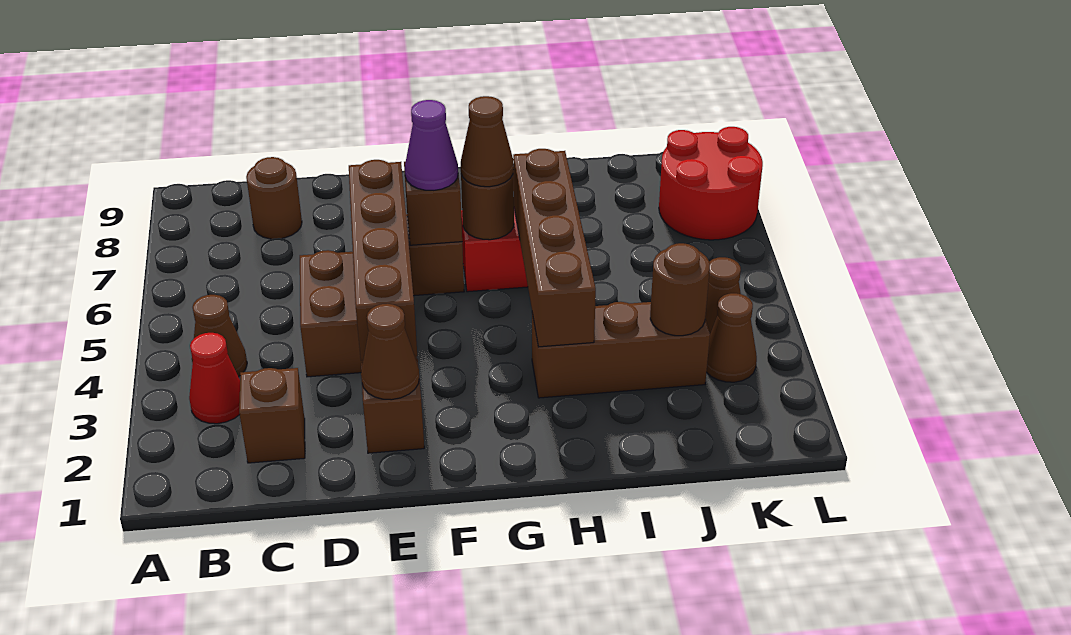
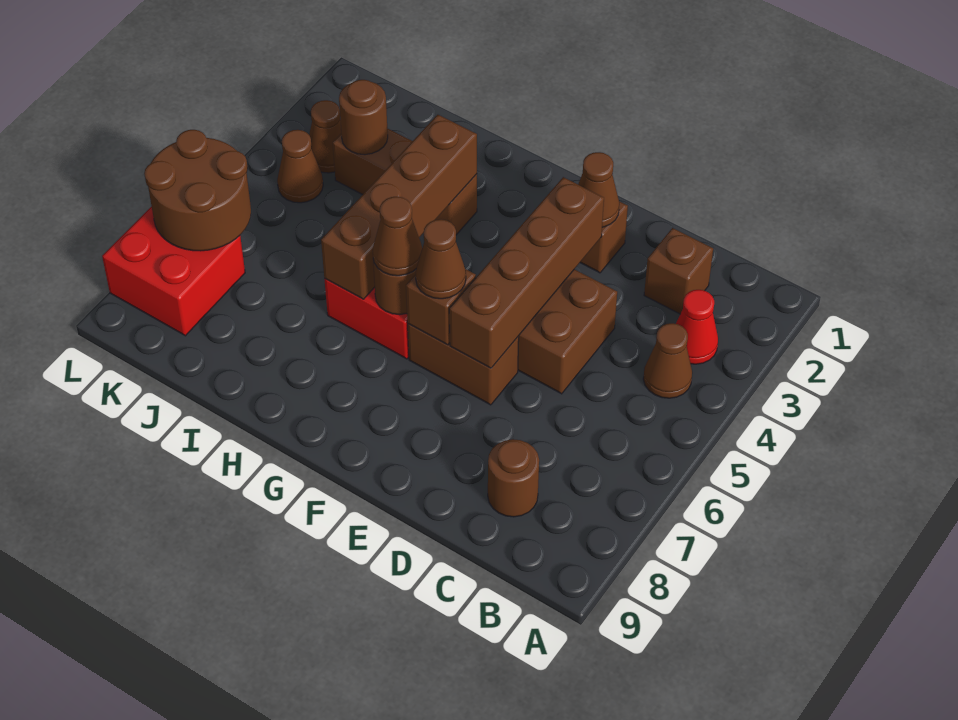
purple 1x1 cone [404,100,458,190] -> brown 1x1 cone [416,219,466,299]
none -> brown 2x2 round brick [144,130,251,251]
red 2x2 round brick [659,127,763,240] -> red 2x2 brick [102,206,245,336]

